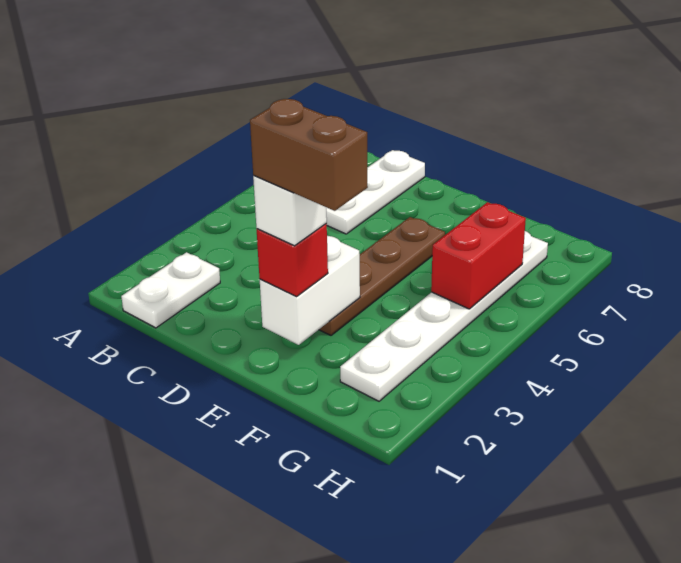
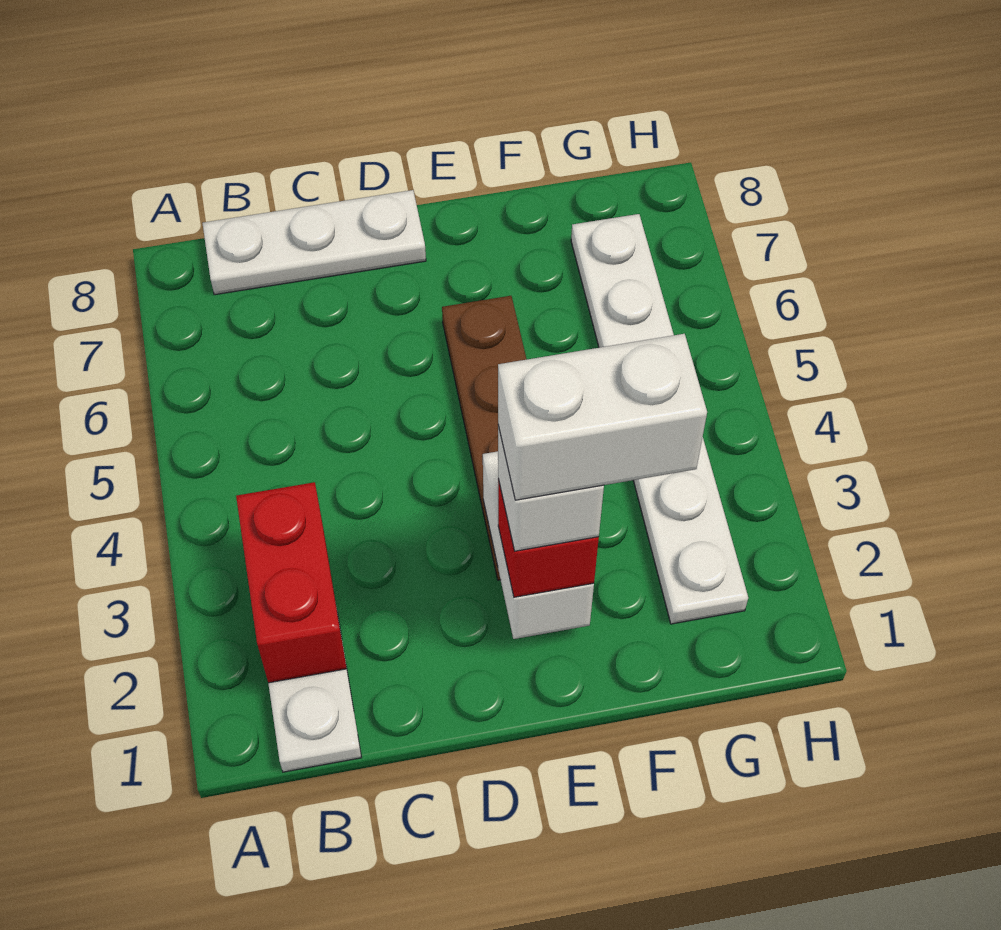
white 1x3 plate [326,150,425,234] -> white 1x3 plate turned to [202,190,426,295]
brown 1x2 brick [250,99,368,211] -> white 1x2 brick [498,334,707,500]
red 1x2 brick [431,202,526,309] -> red 1x2 brick moved to [236,482,347,683]

